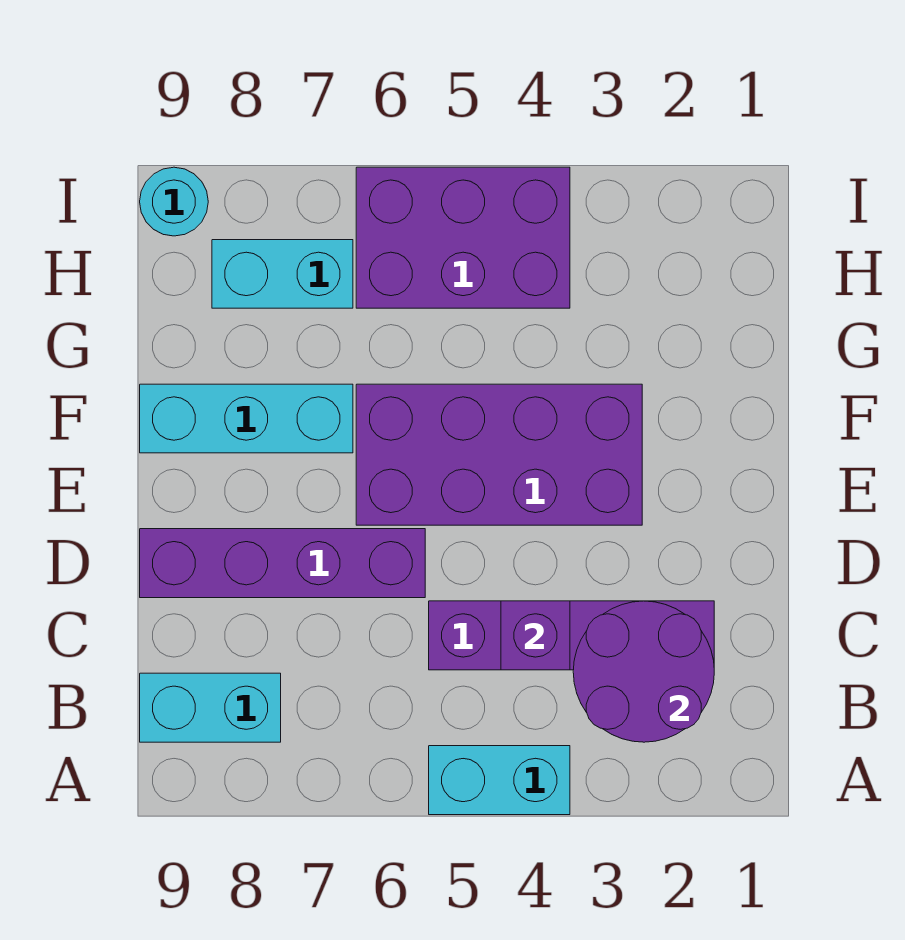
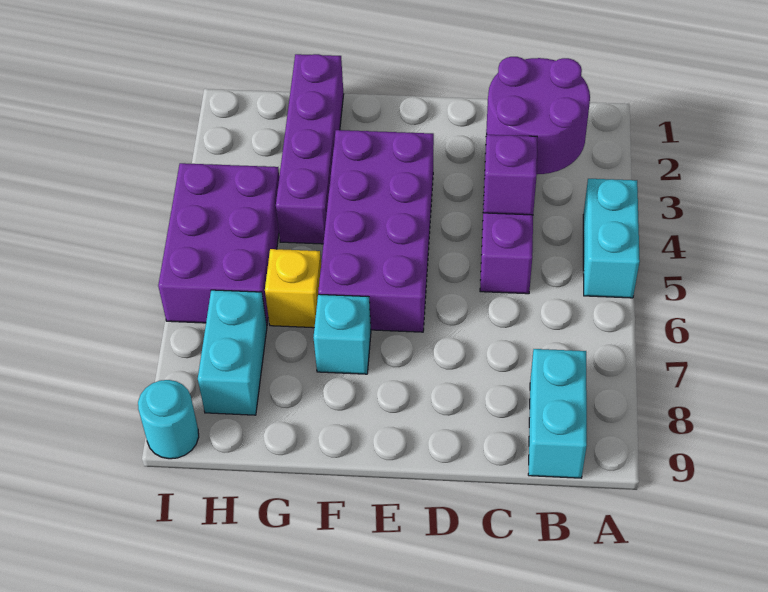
purple 1x4 brick [140,529,425,598] -> purple 1x4 brick moved to [276,54,344,244]
cyan 1x3 brick [140,384,353,453] -> cyan 1x1 brick [314,294,371,374]
none -> yellow 1x1 brick [265,249,321,328]

